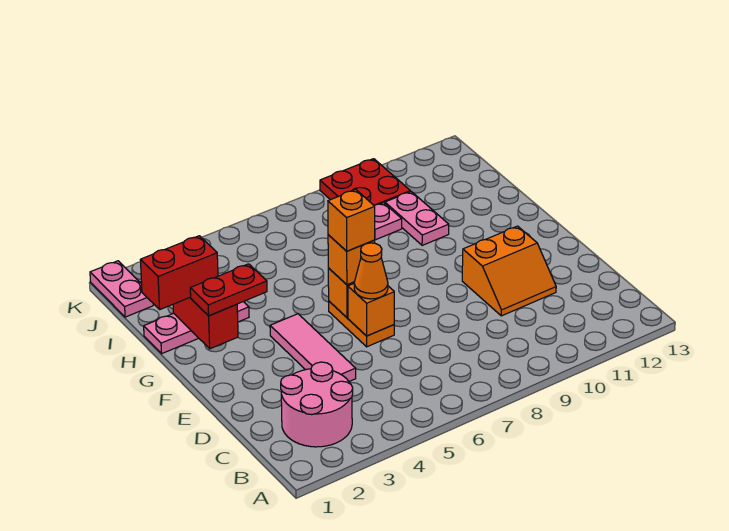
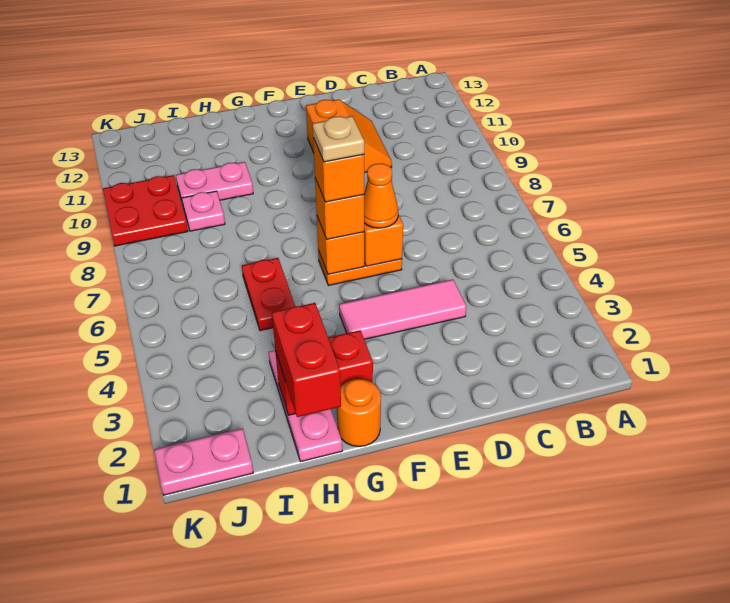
pink 2x2 round brick [281,362,353,447] -> none
none -> tan 1x1 plate [313,116,364,162]
none -> orange 1x1 round brick [337,379,381,446]
red 1x2 plate [190,264,267,316] -> red 1x2 plate moved to [242,258,295,331]

